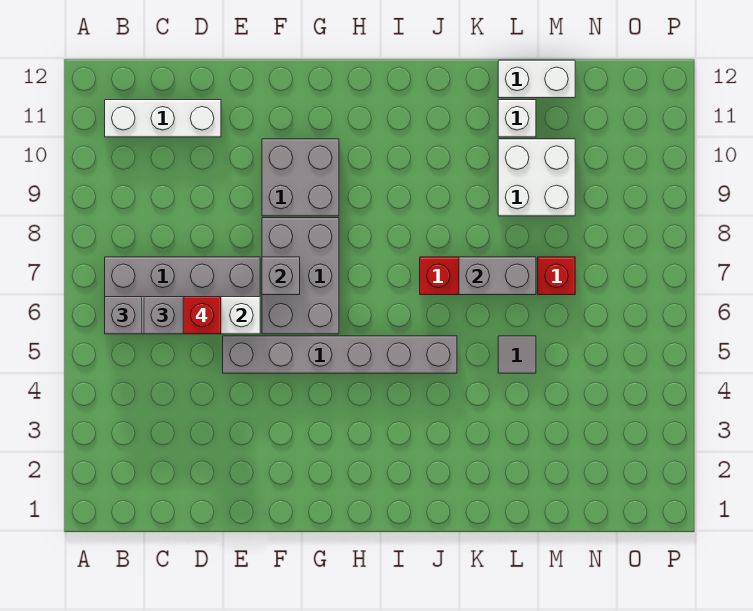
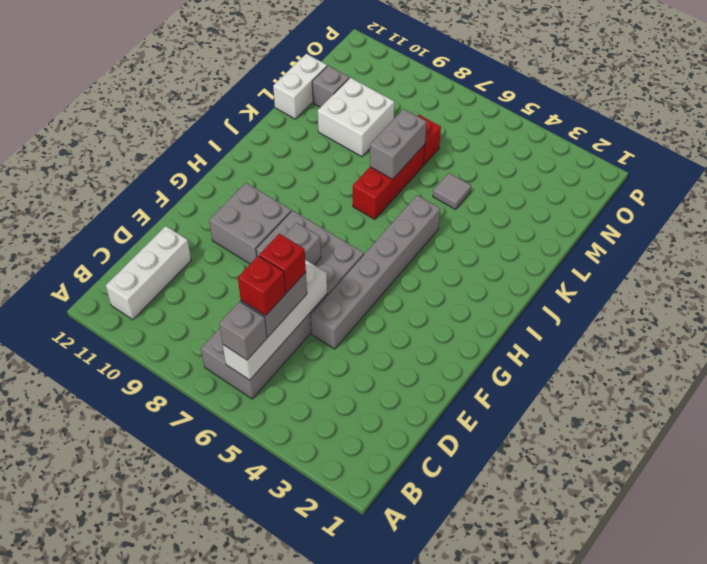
none -> red 1x1 brick [238,256,286,316]
white 1x1 brick [498,100,536,137] -> none
none -> grey 1x1 brick [312,66,349,107]

